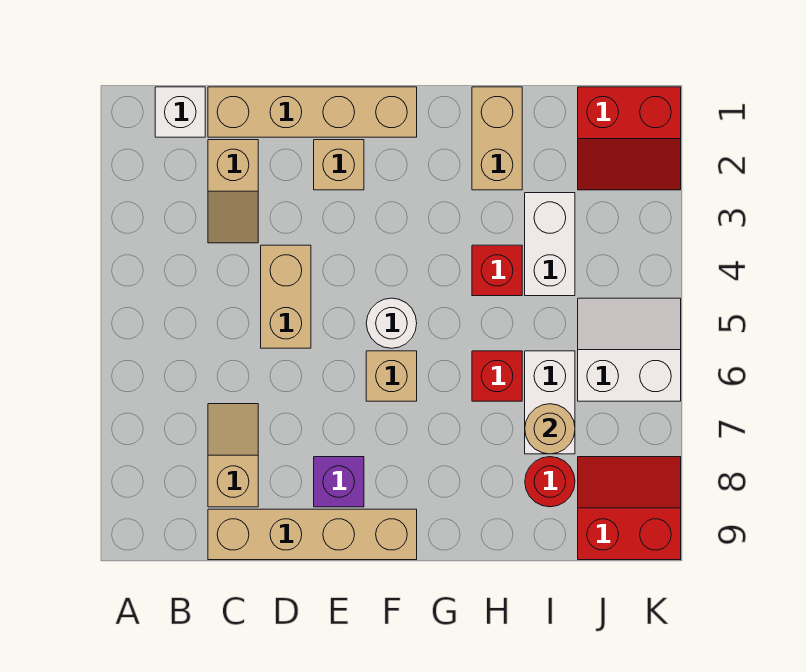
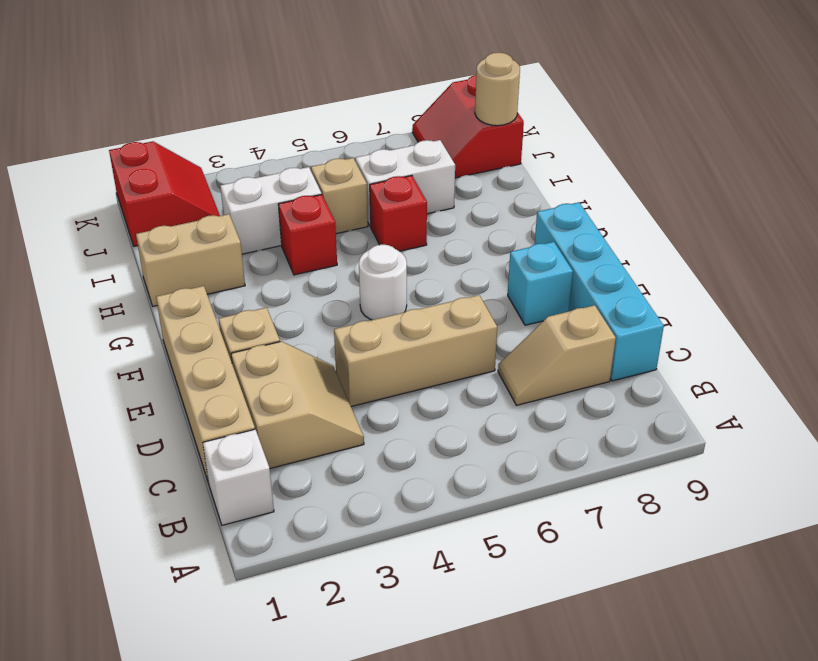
tan 1x2 slope [208,140,258,243] -> tan 2x2 slope [231,341,364,468]
tan 1x4 brick [208,509,417,560] -> cyan 1x4 brick [535,202,664,381]
tan 1x2 brick [261,245,311,348] -> tan 1x3 brick [334,295,497,407]
purple 1x1 brick [314,457,364,507] -> cyan 1x1 brick [508,242,573,325]
tan 1x1 brick [366,351,417,401] -> tan 1x1 brick moved to [311,158,368,234]
tan 1x1 round brick [525,404,575,454] -> tan 1x1 round brick moved to [475,52,520,126]
red 1x1 round brick [525,457,575,507] -> none
white 2x2 slope [578,298,681,401] -> none

